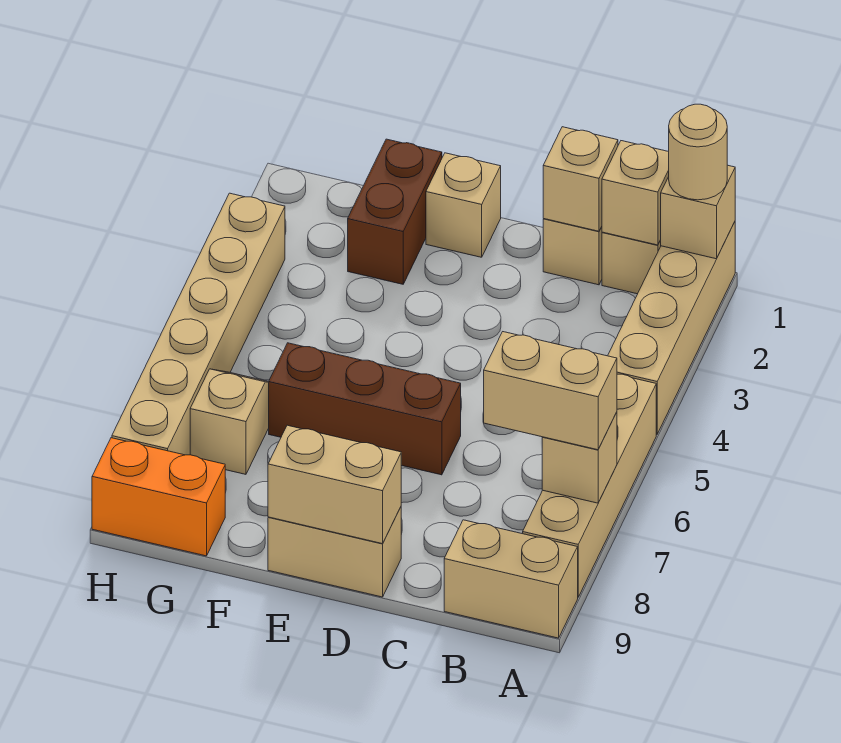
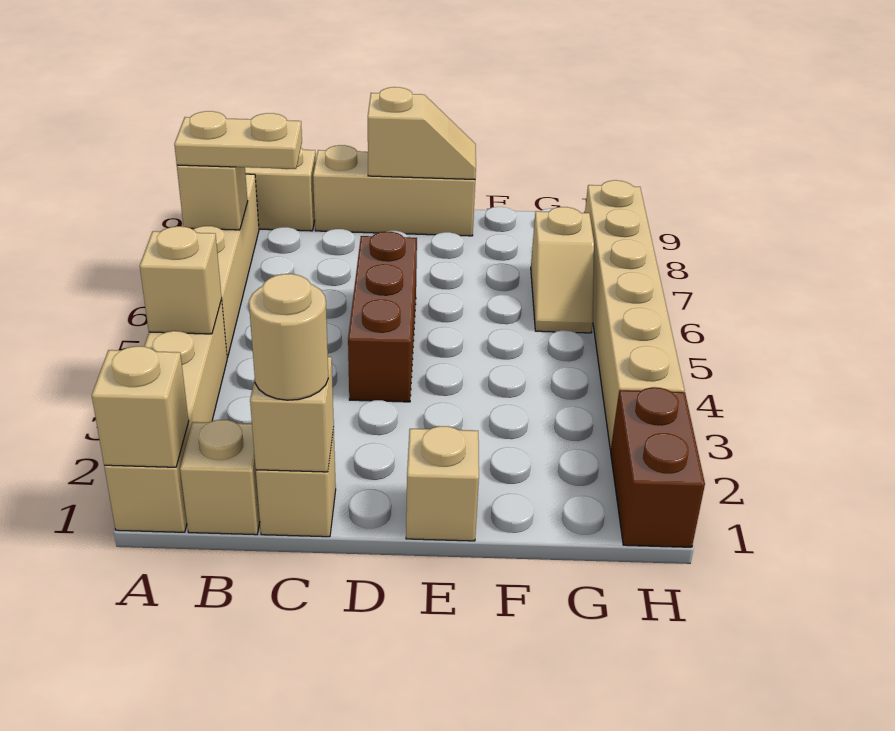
tan 1x1 round brick [669,104,727,200] -> tan 1x1 round brick moved to [249,274,328,400]
tan 1x2 brick [484,332,617,450] -> tan 1x2 plate [174,111,302,169]
tan 1x1 brick [602,141,669,245] -> tan 1x1 brick moved to [140,226,222,334]
brown 1x3 brick [269,343,461,475] -> brown 1x3 brick turned to [348,232,417,402]
tan 1x2 brick [268,507,401,597] -> tan 1x3 brick [313,145,475,236]
tan 1x2 brick [268,425,401,544] -> tan 1x2 slope [368,87,476,179]
brown 1x2 brick [348,139,442,284] -> brown 1x2 brick moved to [611,387,705,547]
orange 1x2 brick [92,438,225,556] -> none

